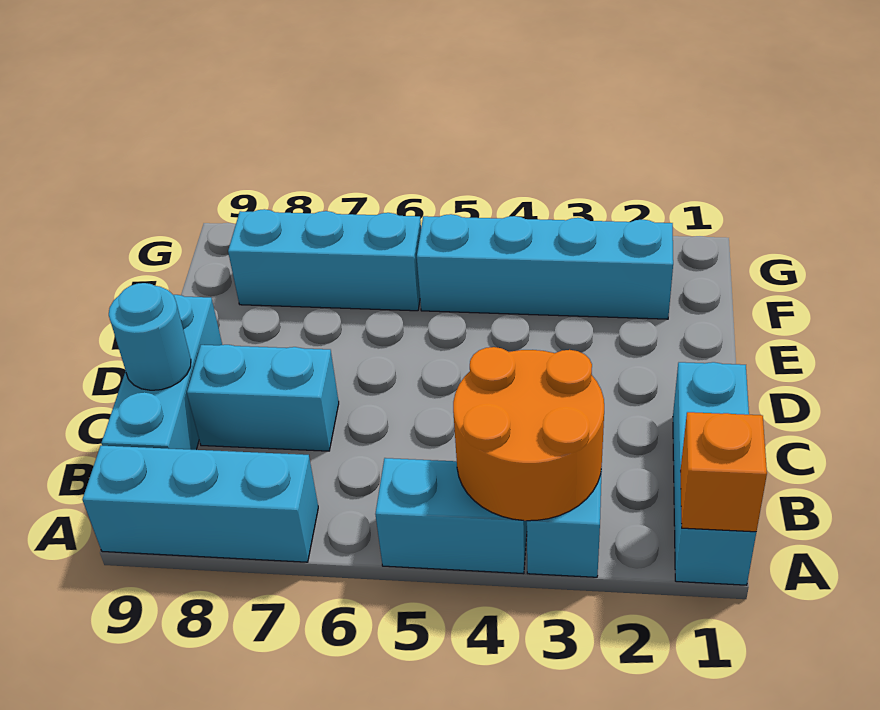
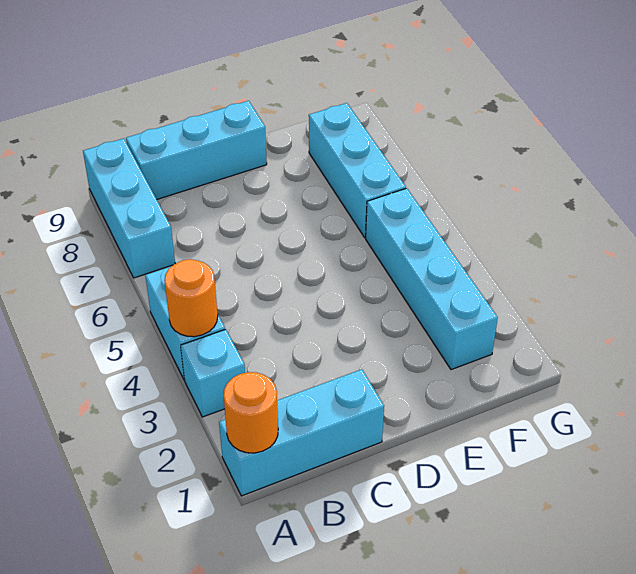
orange 1x1 brick [680,412,767,532] -> orange 1x1 round brick [224,372,278,453]
orange 2x2 round brick [453,347,604,521] -> orange 1x1 round brick [164,259,218,337]
cyan 1x2 brick [187,345,339,451] -> none
cyan 1x1 round brick [109,283,191,390] -> none

